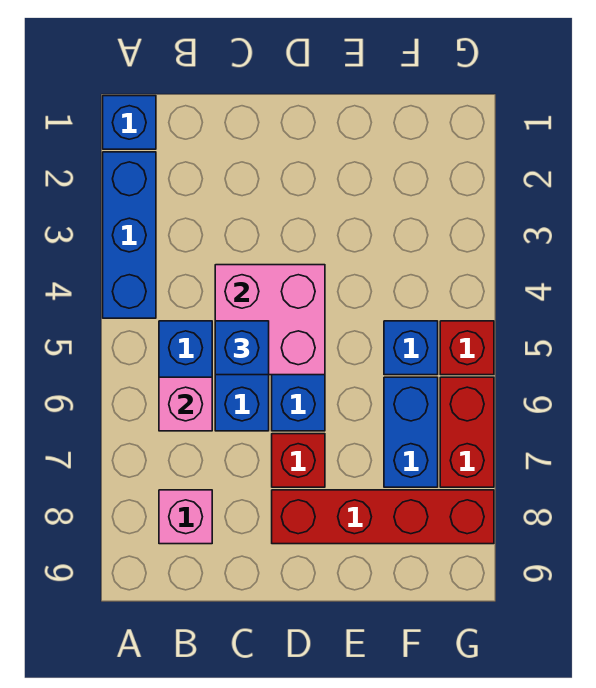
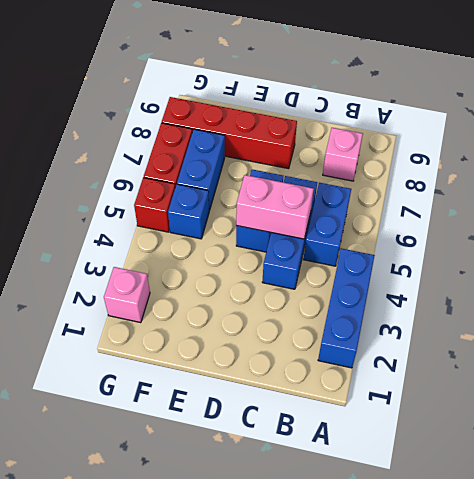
blue 1x1 brick [103,96,156,149] -> none
pink 1x1 brick [159,377,212,431] -> pink 1x1 brick moved to [104,267,150,323]
pink 2x2 brick [215,265,325,375] -> pink 1x2 brick [236,175,314,239]
blue 1x1 brick [215,321,269,375] -> none
red 1x1 brick [272,434,325,487] -> none

